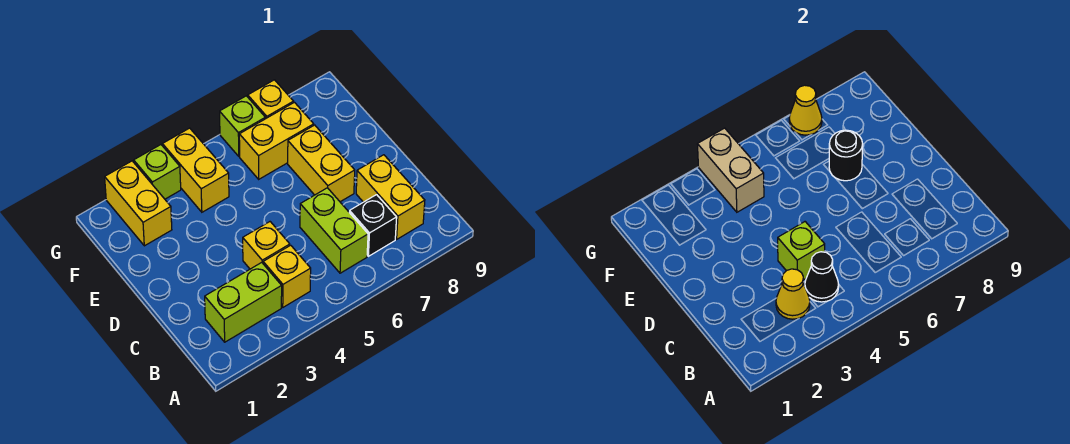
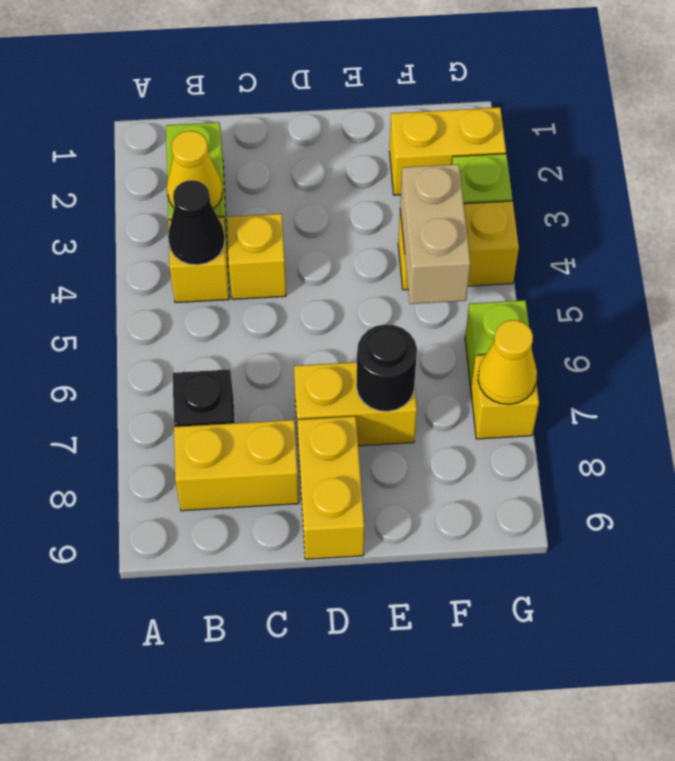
lime 1x2 brick [300,188,368,273] -> none
lime 1x1 brick [778,222,825,280] -> none
tan 1x2 brick [697,128,764,212] -> tan 1x2 brick turned to [400,164,471,304]
yellow 1x2 brick [239,102,314,179] -> yellow 1x2 brick moved to [297,416,364,559]

